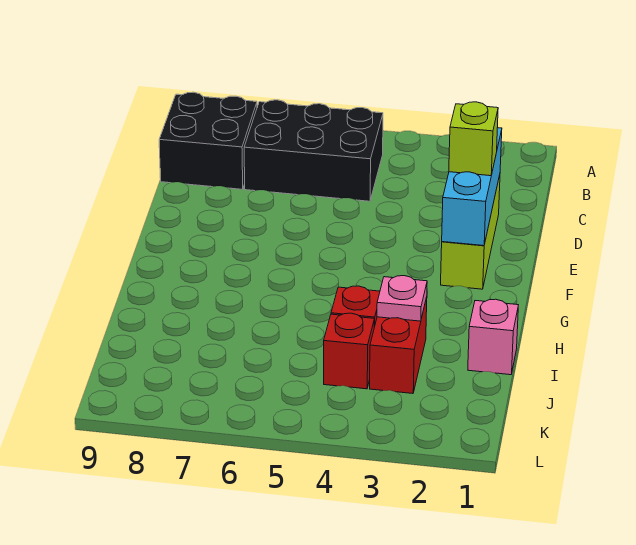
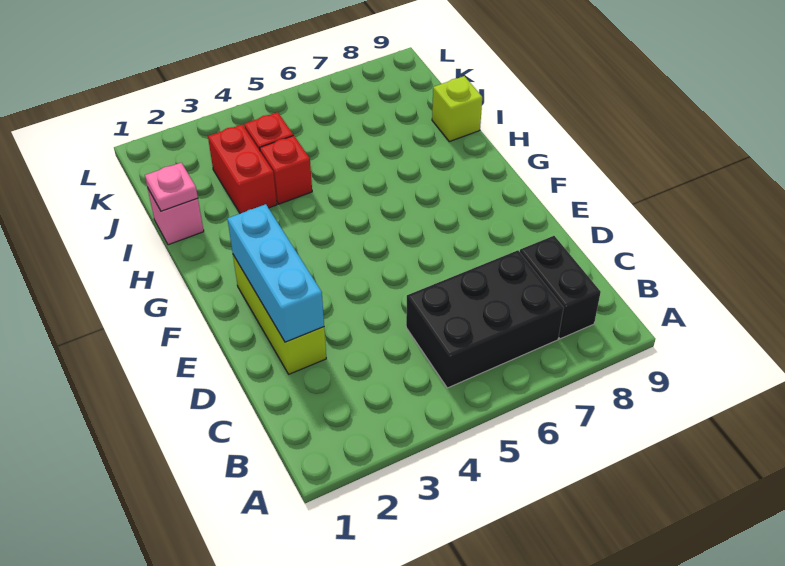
black 2x2 brick [159,92,257,189] -> black 1x2 brick [520,236,601,339]
lime 1x1 brick [449,102,498,176] -> lime 1x1 brick moved to [432,76,482,142]
pink 1x1 plate [377,276,427,321] -> pink 1x1 plate moved to [145,163,198,211]

